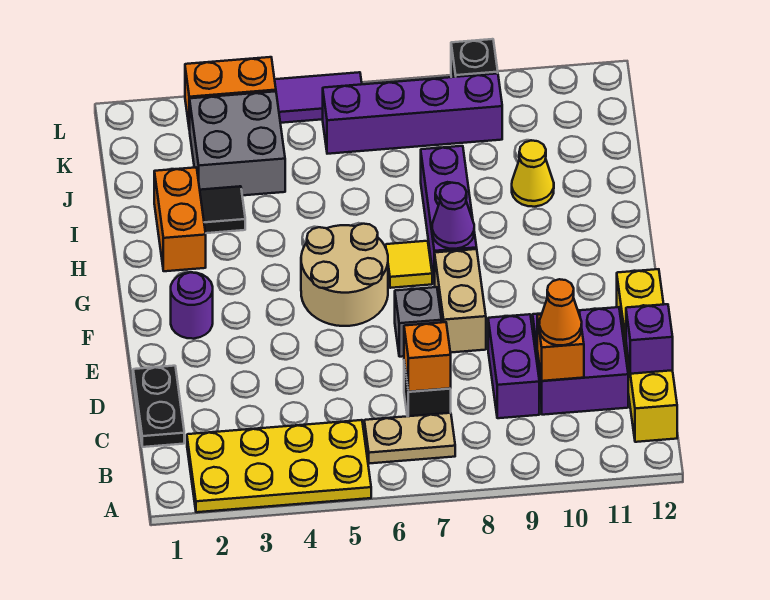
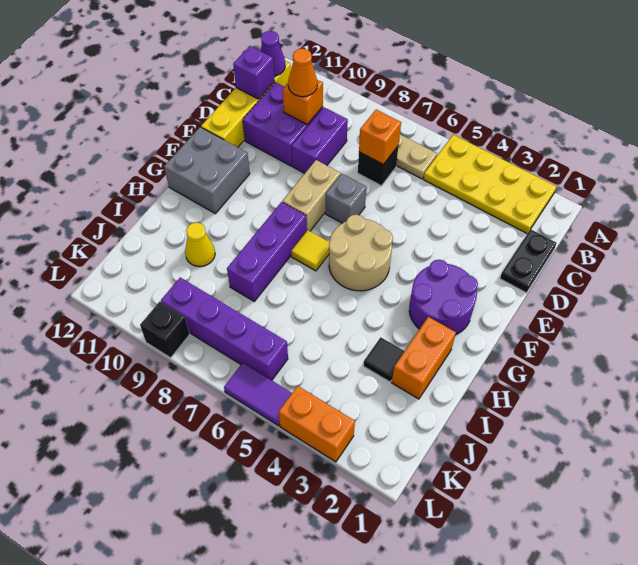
purple 1x1 round brick [171,272,213,339] -> purple 2x2 round brick [409,260,478,334]
purple 1x1 cone [432,183,474,249] -> purple 1x1 cone moved to [260,31,285,76]
grey 2x2 brick [190,91,285,195] -> grey 2x2 brick moved to [164,127,250,214]

